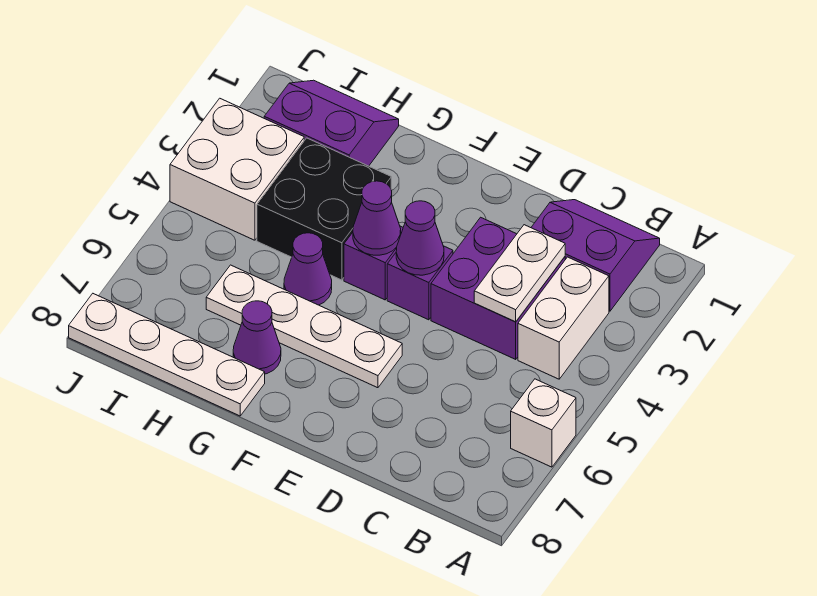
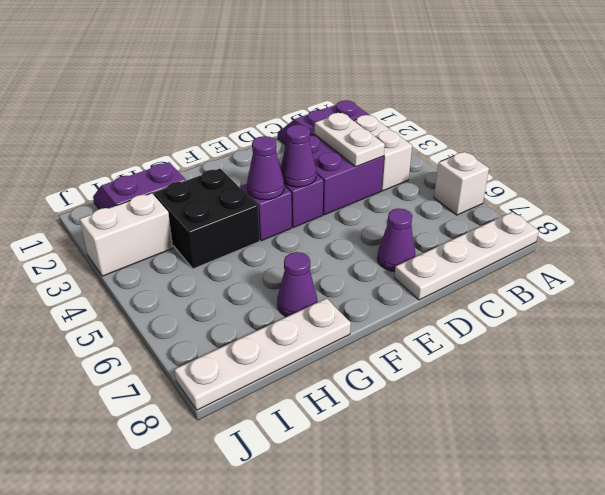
white 1x4 plate [206,265,402,388] -> white 1x4 plate moved to [394,212,539,300]
purple 1x1 cone [284,233,332,305] -> purple 1x1 cone moved to [377,208,415,272]
white 2x2 brick [170,98,304,240] -> white 1x2 brick [80,193,173,276]

